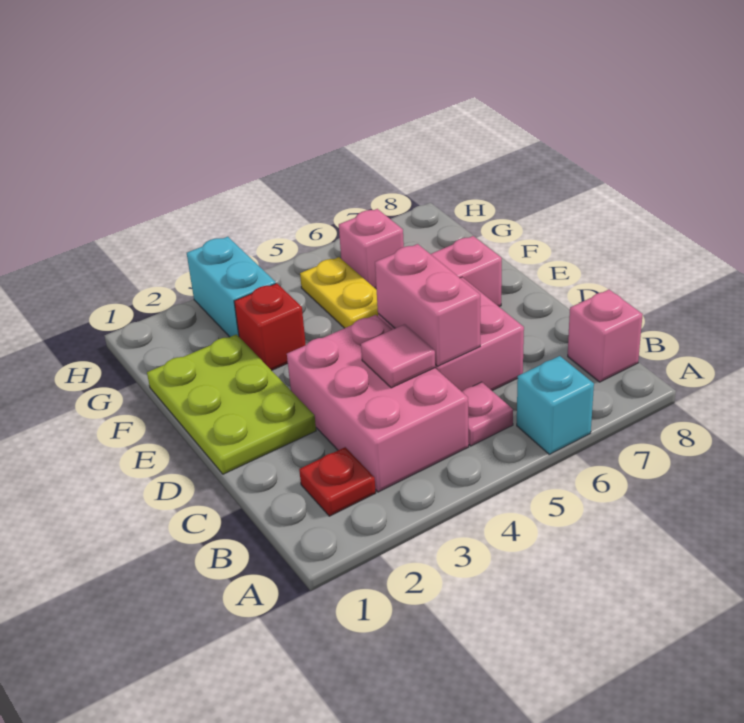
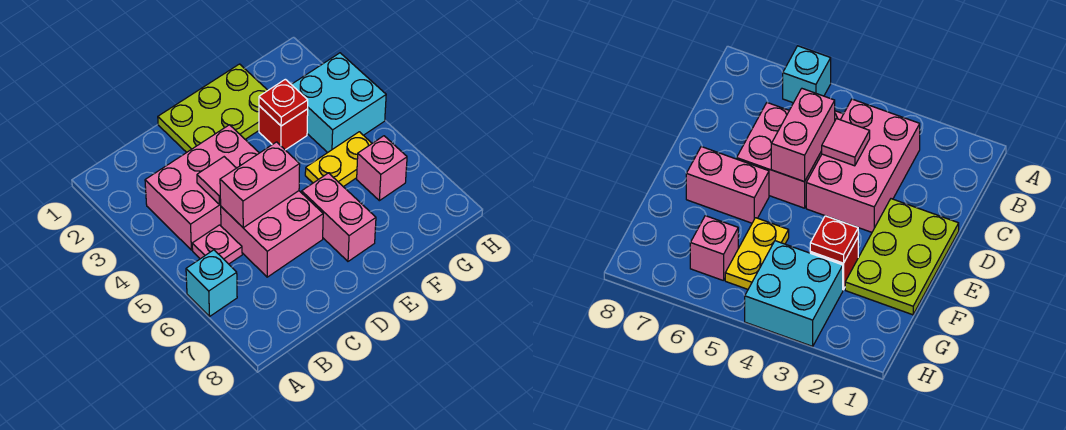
red 1x1 plate [299,447,376,516] -> red 1x1 plate moved to [259,79,308,126]
pink 1x1 brick [568,290,643,382] -> none
cyan 1x2 brick [187,237,276,337] -> cyan 2x2 brick [291,53,386,153]

